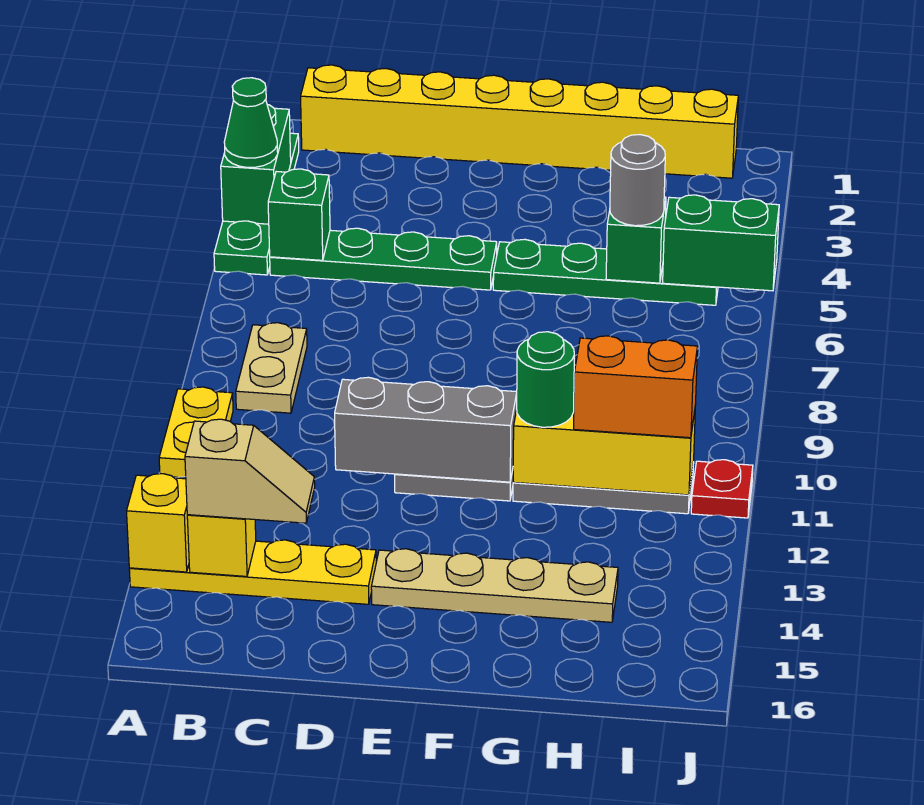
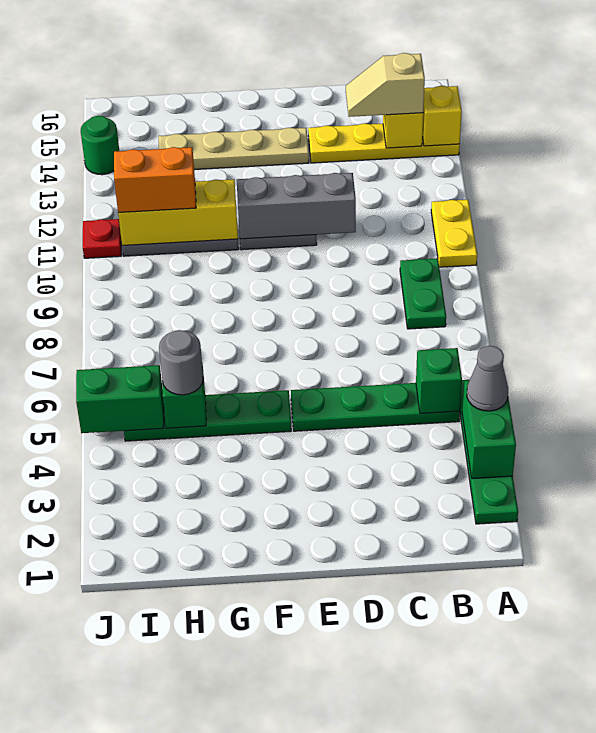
green 1x1 cone [224,78,278,167] -> grey 1x1 cone [467,346,508,411]
yellow 1x8 brick [301,65,738,178] -> none
tan 1x2 plate [236,323,307,413] -> green 1x2 plate [400,258,446,329]
green 1x1 round brick [517,332,574,427] -> green 1x1 round brick moved to [81,116,119,175]

